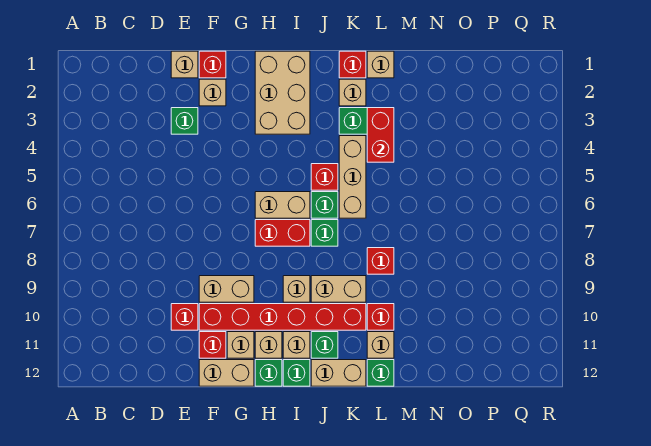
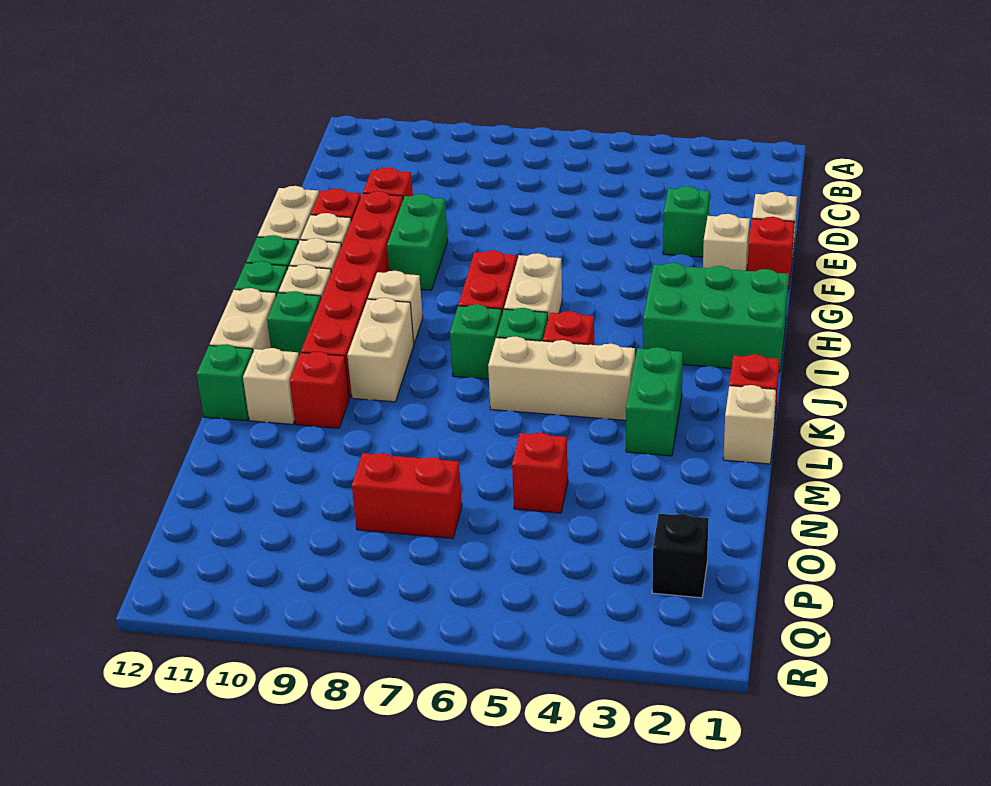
tan 1x2 brick [199,276,254,302] -> green 1x2 brick [387,194,448,290]
tan 2x3 brick [255,51,310,134] -> green 2x3 brick [643,263,789,372]
tan 1x1 brick [339,79,366,106] -> none
red 1x2 brick [367,108,394,162] -> red 1x2 brick moved to [352,453,462,538]
red 1x1 brick [367,248,394,274] -> red 1x1 brick moved to [512,433,568,513]
none -> black 1x1 brick [652,514,709,598]

